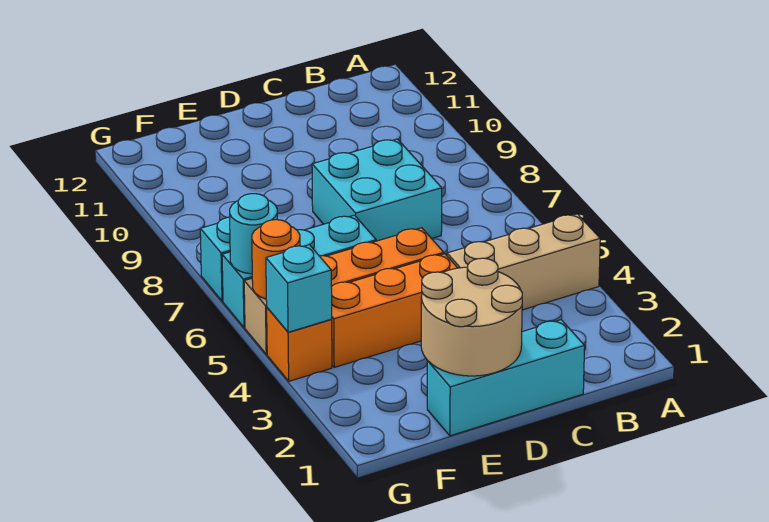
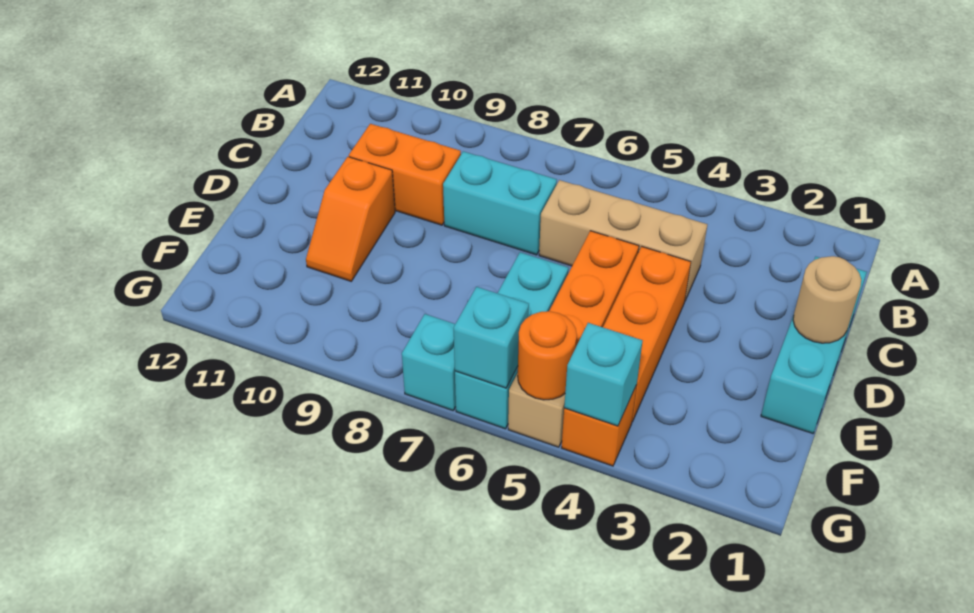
tan 1x3 brick [447,214,600,310] -> tan 1x3 brick turned to [539,180,708,300]
cyan 2x2 brick [312,139,442,241] -> cyan 1x2 brick [443,151,557,255]
none -> orange 1x2 brick [349,124,461,225]
tan 2x2 round brick [421,258,522,376] -> tan 1x1 round brick [793,256,861,343]
none -> orange 1x2 slope [306,157,395,281]
cyan 1x1 round brick [230,194,277,274] -> cyan 1x1 brick [454,287,529,388]

